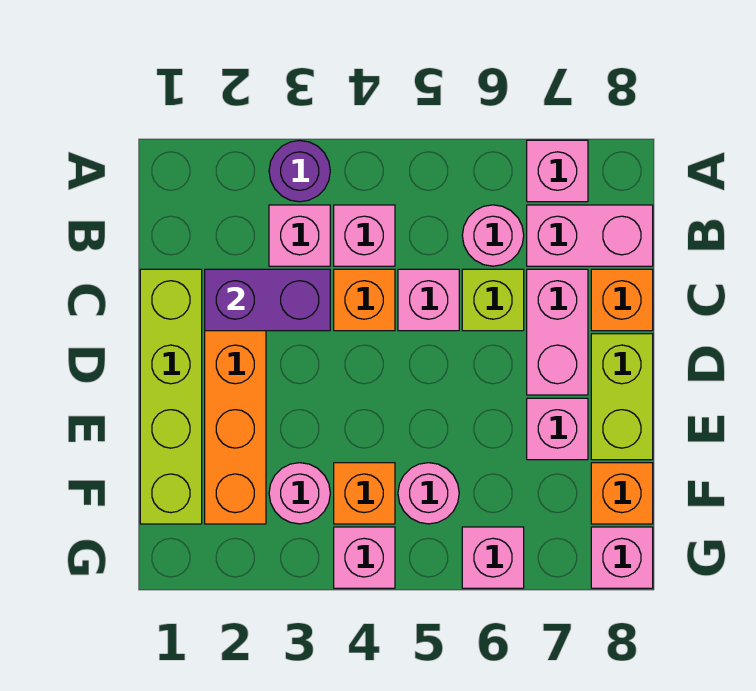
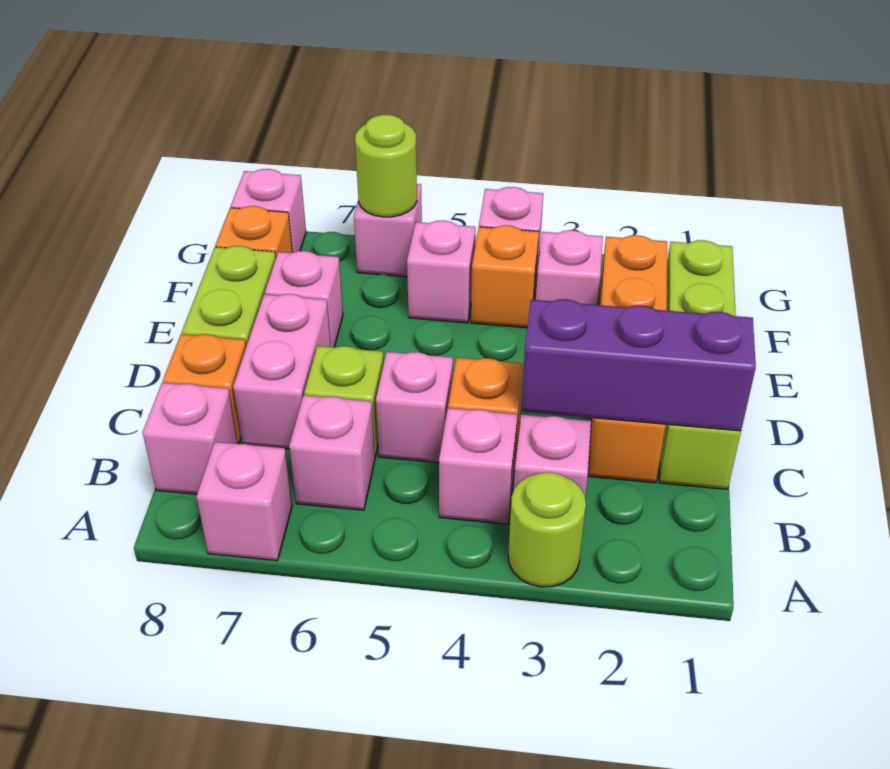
purple 1x1 round brick [269,140,330,202] -> lime 1x1 round brick [508,472,586,587]
pink 1x1 round brick [462,205,524,266] -> pink 1x1 brick [289,395,375,510]
pink 1x2 brick [527,205,653,266] -> pink 1x1 brick [143,383,238,494]
purple 1x2 brick [205,269,330,331] -> purple 1x3 brick [521,299,756,431]
pink 1x1 round brick [269,463,330,524] -> pink 1x1 brick [536,230,603,305]
pink 1x1 round brick [398,463,459,524] -> pink 1x1 brick [407,220,475,323]
none -> lime 1x1 round brick [355,115,417,217]

